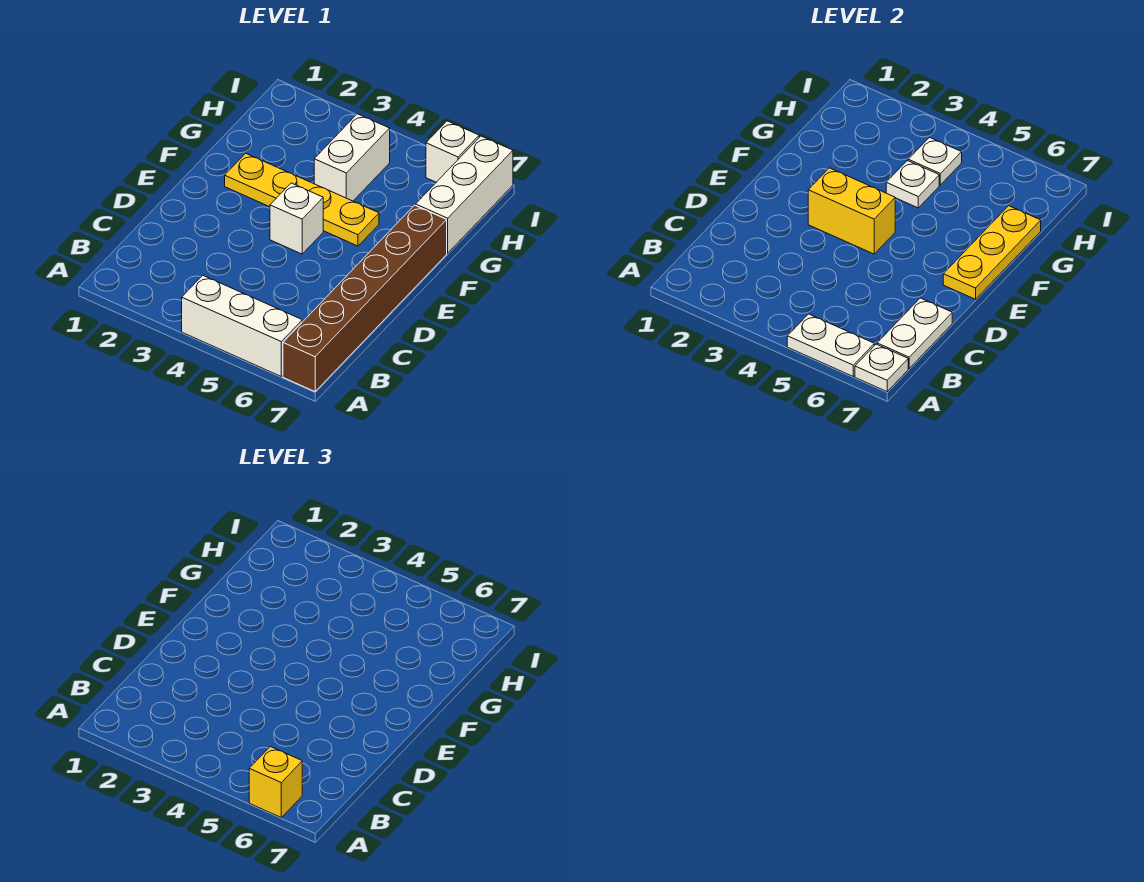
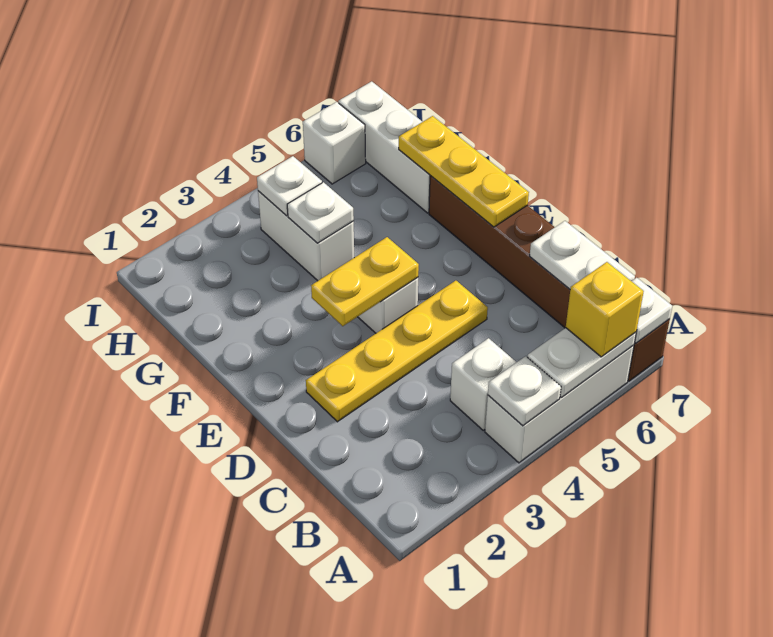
none -> white 1x1 plate [488,356,561,426]
none -> white 1x1 brick [450,338,516,430]
yellow 1x2 brick [808,168,895,254] -> yellow 1x2 plate [311,237,419,326]
yellow 1x4 plate [225,153,379,246] -> yellow 1x4 plate moved to [306,281,488,422]

